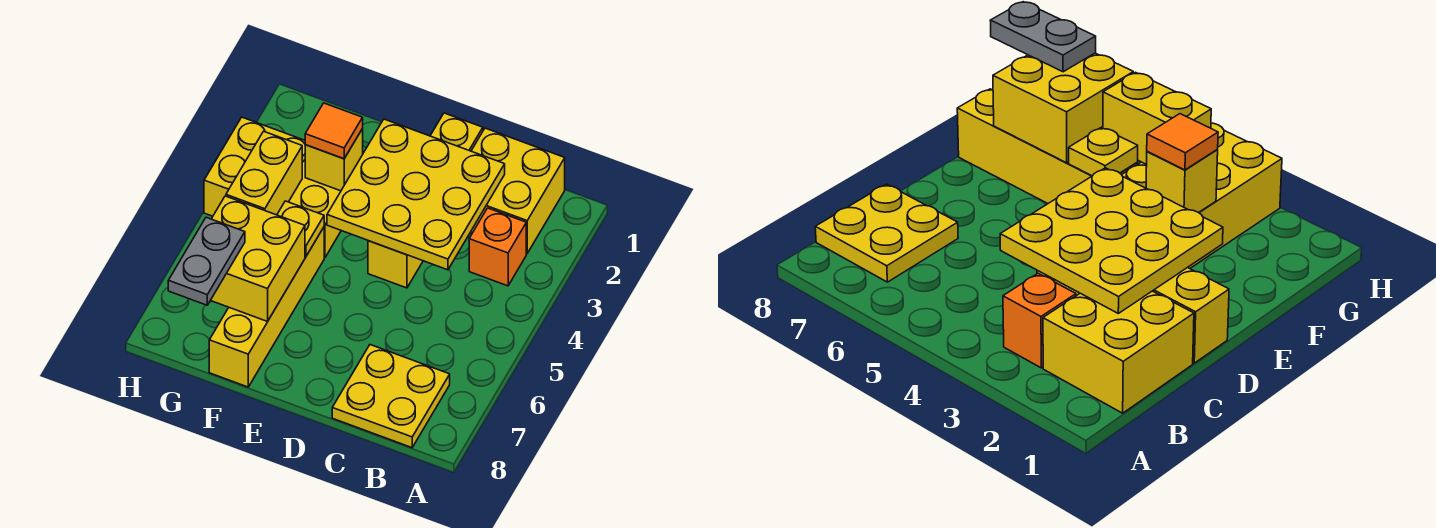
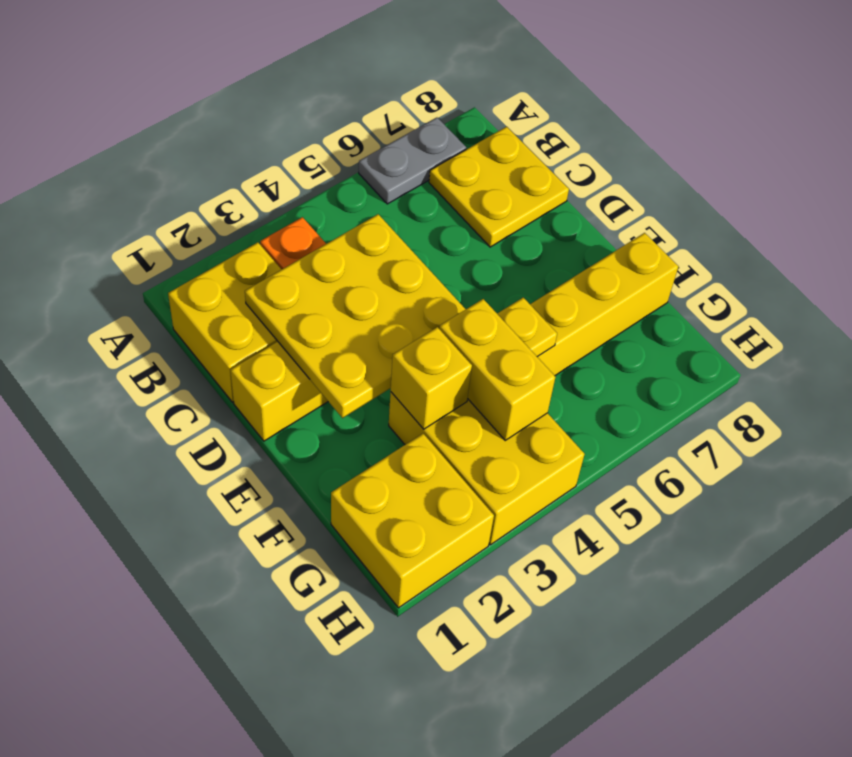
orange 1x1 tile [305,103,363,159] -> none
yellow 2x2 brick [211,196,305,321] -> yellow 2x2 brick moved to [331,434,494,608]
yellow 1x2 brick [226,131,302,215] -> yellow 1x2 brick turned to [439,299,555,440]
grey 1x2 plate [168,217,245,305] -> grey 1x2 plate moved to [359,118,466,204]

